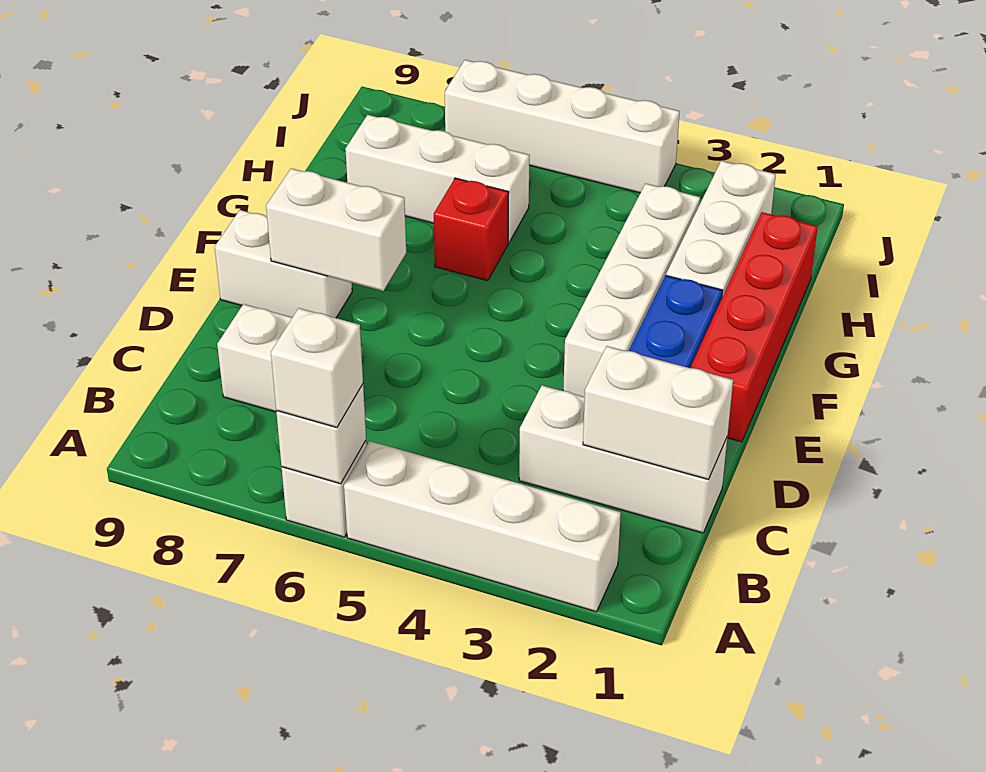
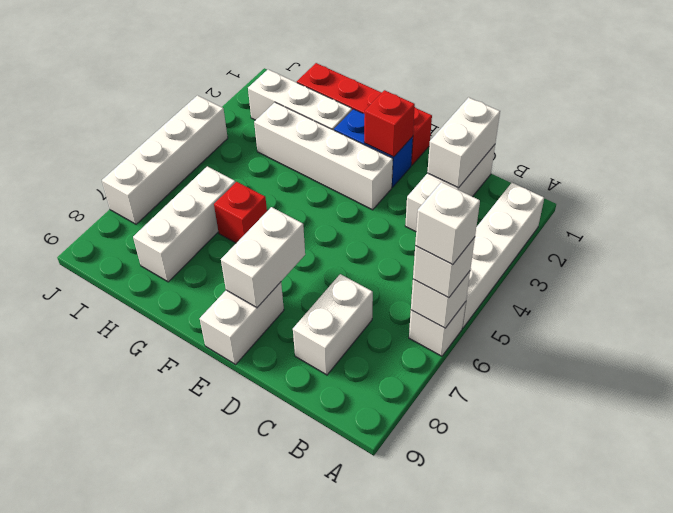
none -> white 1x1 brick [415,182,480,265]
none -> red 1x1 brick [364,90,415,157]

